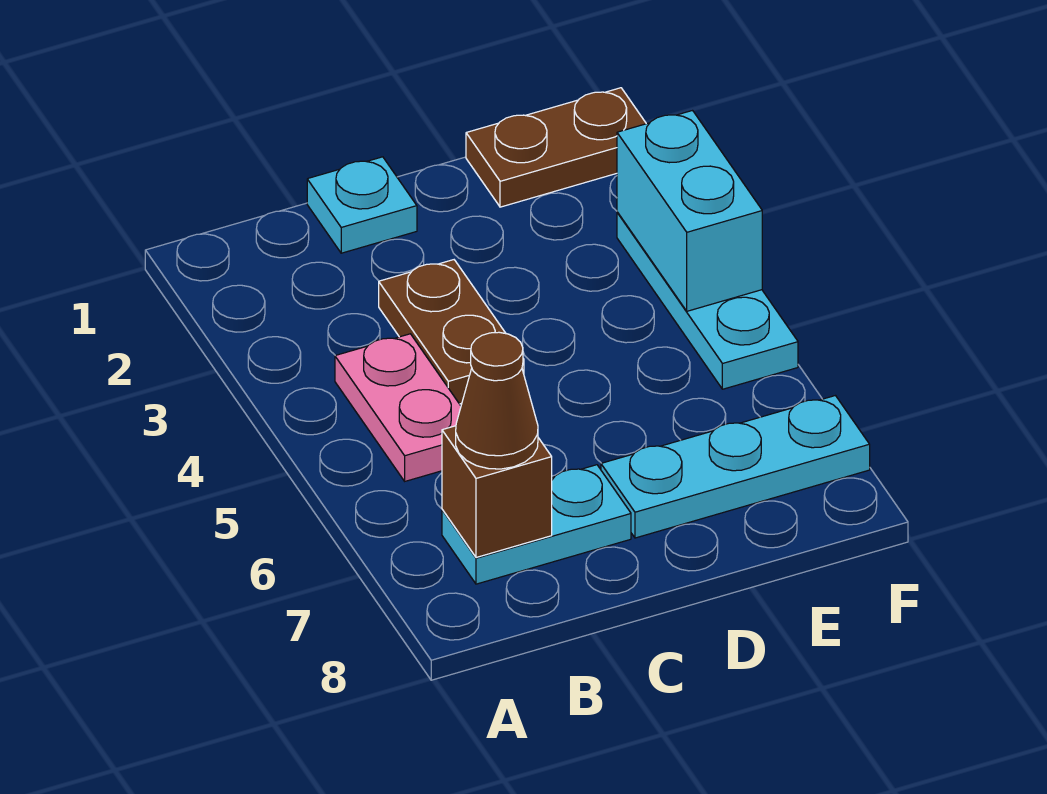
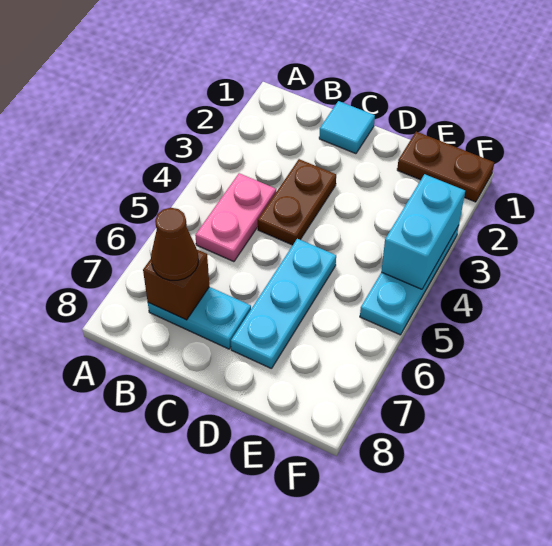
cyan 1x1 plate [307,157,417,253] -> cyan 1x1 tile [319,101,375,154]
cyan 1x3 plate [601,396,870,538] -> cyan 1x3 plate turned to [231,239,336,369]

